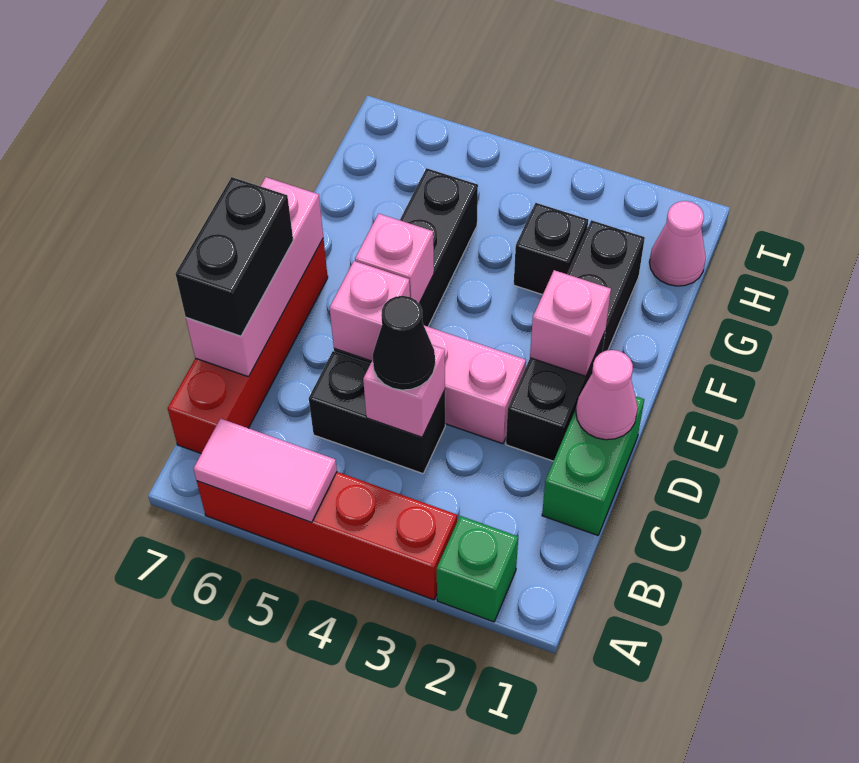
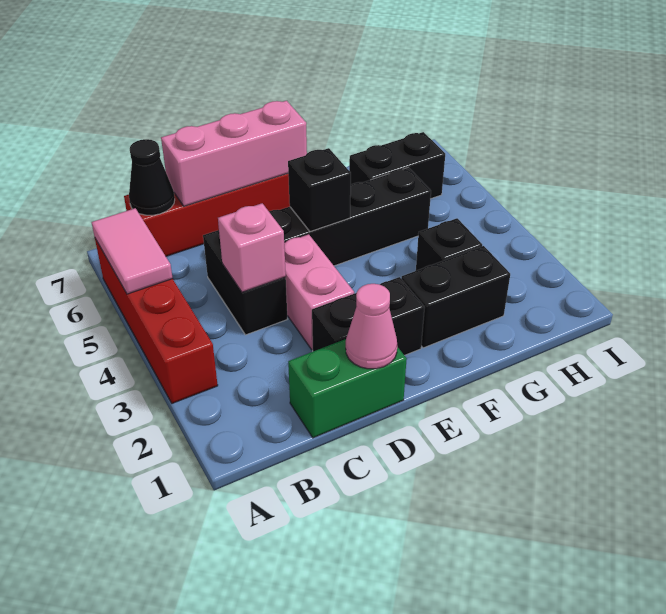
green 1x1 brick [437,516,518,622] -> none
black 1x1 cone [373,296,435,390] -> black 1x1 cone moved to [129,139,175,215]
black 1x2 brick [176,177,293,336] -> black 1x2 brick moved to [349,132,445,199]
pink 1x1 brick [330,261,410,361] -> none
pink 1x1 brick [530,270,611,376] -> none
pink 1x1 brick [355,214,434,303] -> black 1x1 brick [288,148,351,232]
pink 1x1 cone [649,201,706,286] -> none

